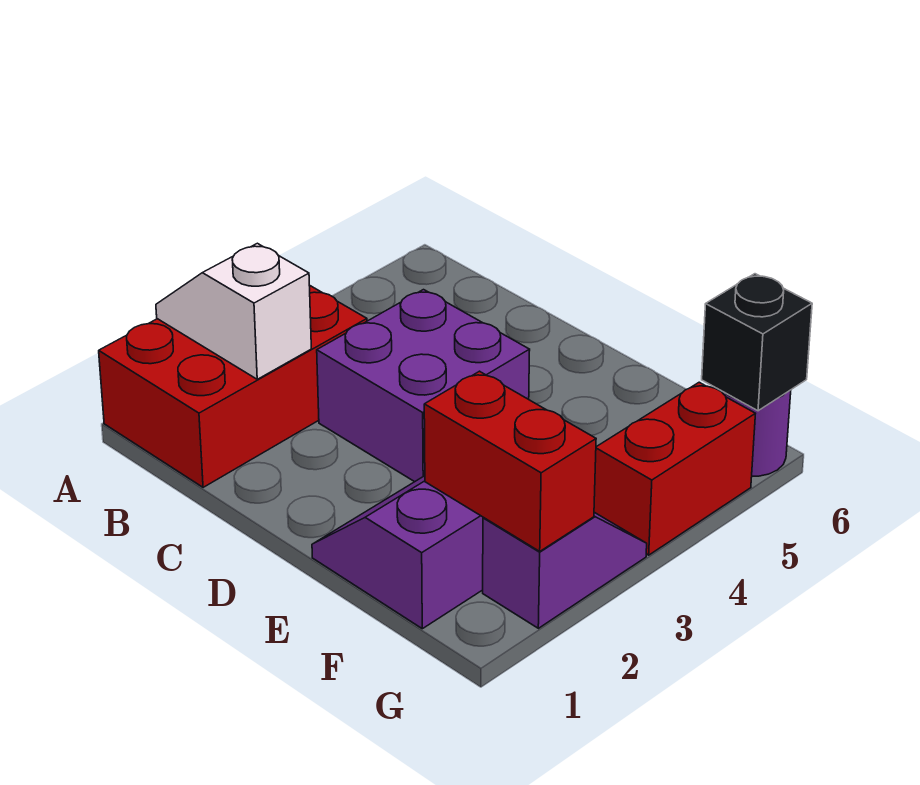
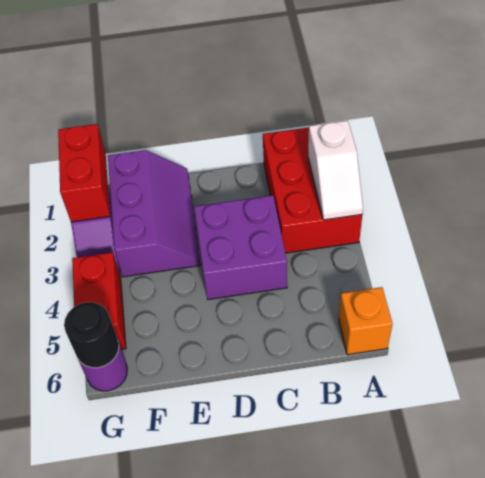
white 1x2 slope [156,243,311,379] -> white 1x2 slope turned to [308,121,363,220]
none -> orange 1x1 brick [339,287,393,355]
red 1x2 brick [424,371,596,551] -> red 1x2 brick turned to [58,124,110,222]
black 1x1 brick [702,274,812,411] -> black 1x1 round brick [64,302,119,368]

